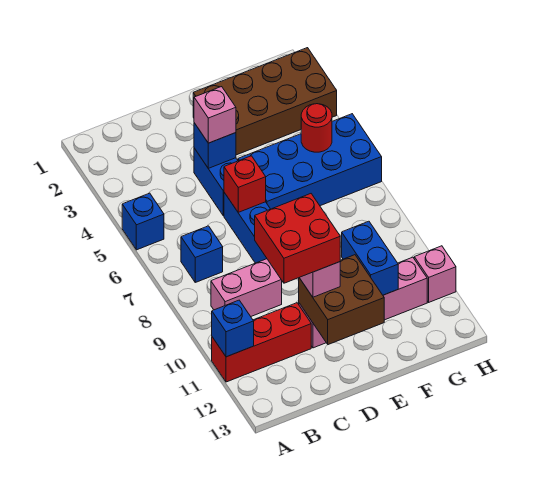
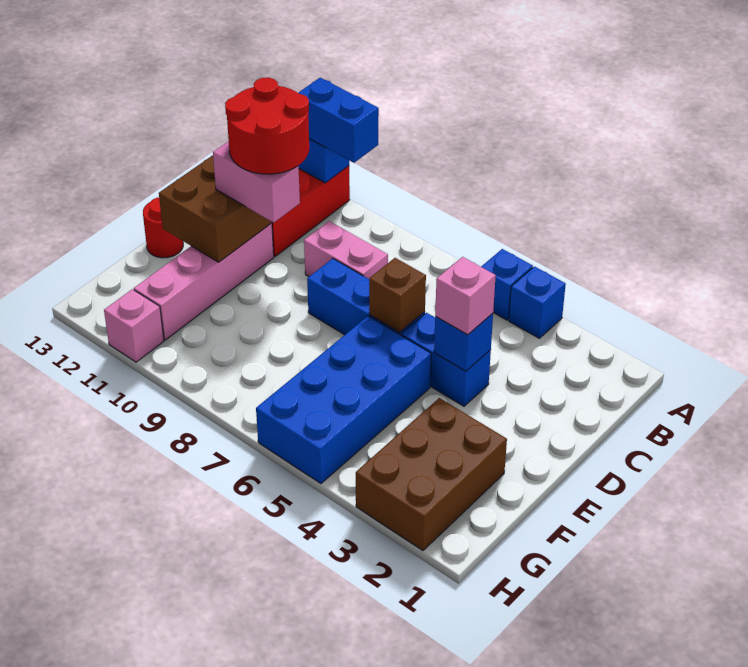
blue 1x1 brick [181,226,223,282] -> blue 1x1 brick moved to [509,267,566,338]
pink 1x2 brick [211,259,282,316] -> pink 1x2 brick turned to [304,221,388,279]
red 2x2 brick [255,194,340,283] -> red 2x2 round brick [225,77,309,174]
red 1x1 brick [224,156,266,213] -> brown 1x1 brick [369,258,426,332]
brown 2x4 brick [193,48,337,155] -> brown 2x3 brick [356,398,507,551]
blue 1x2 brick [342,221,398,295] -> blue 1x2 brick moved to [298,78,379,163]
red 1x1 round brick [301,104,332,152] -> red 1x1 round brick moved to [143,197,183,258]

